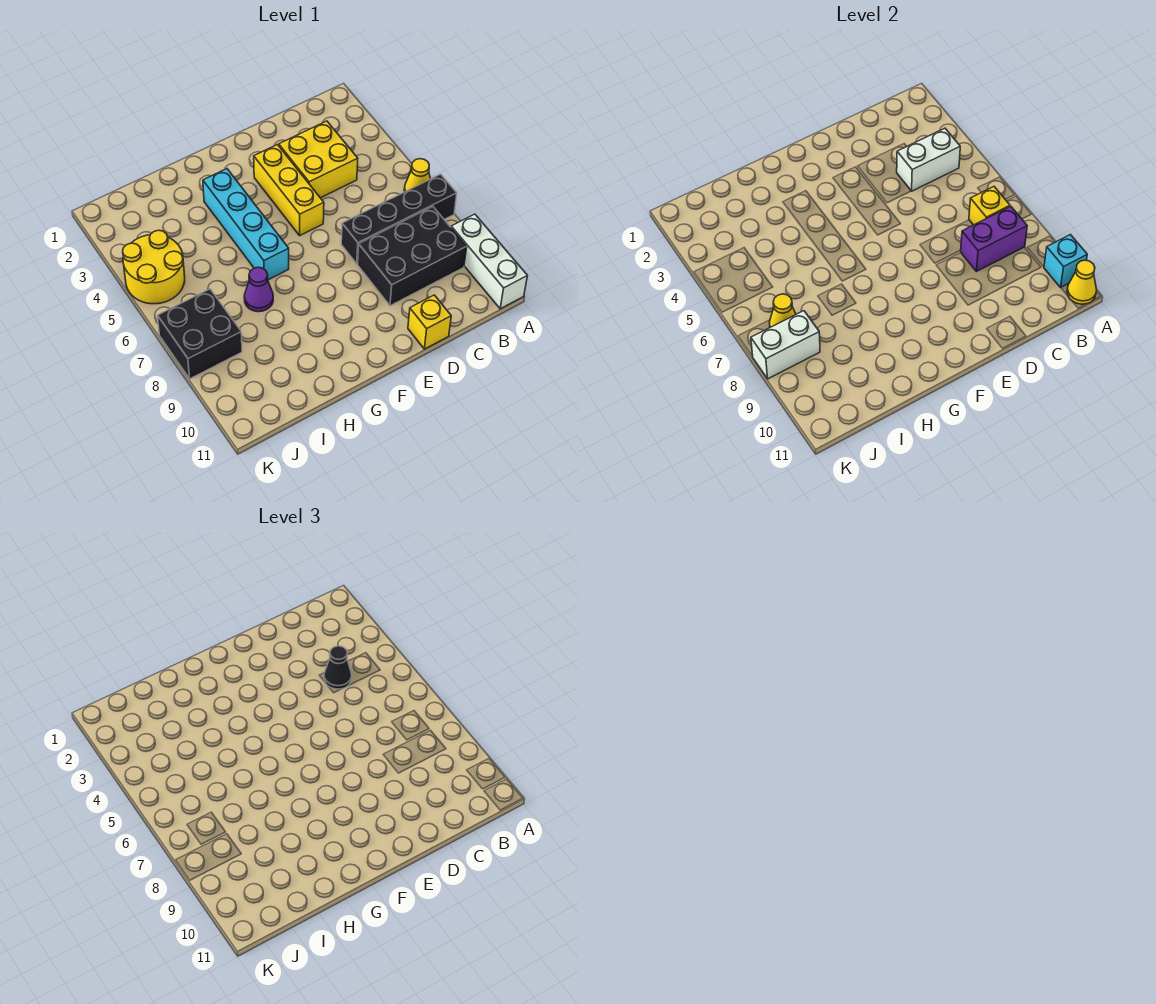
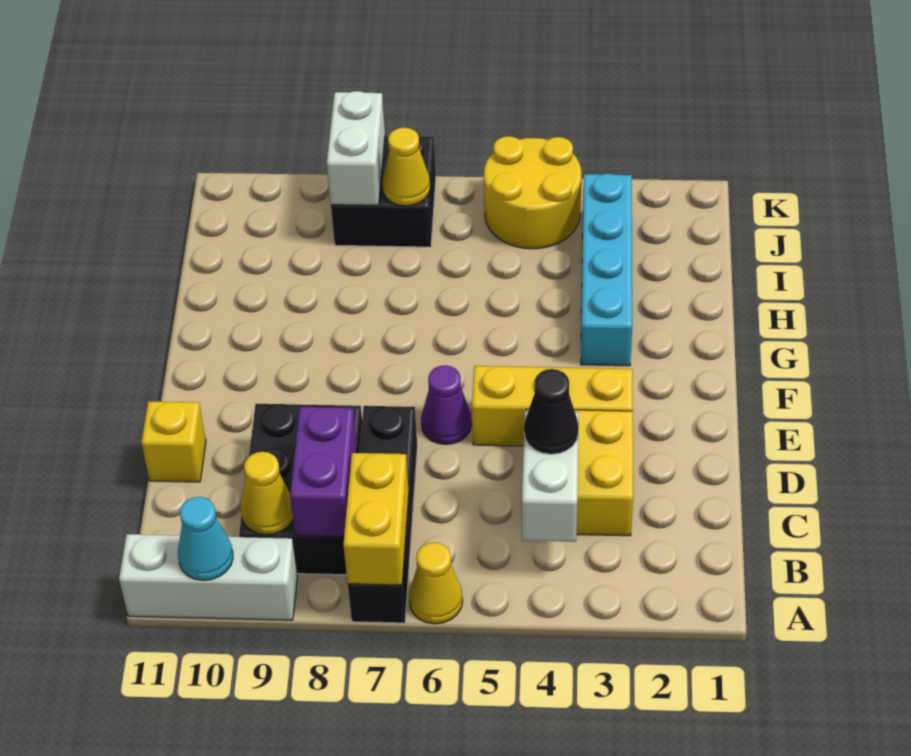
cyan 1x1 brick [1044,235,1087,287] -> cyan 1x1 cone [178,497,233,580]
yellow 1x1 cone [1067,260,1097,304] -> yellow 1x1 cone moved to [241,452,293,535]
yellow 1x1 brick [969,187,1010,225] -> yellow 1x2 brick [343,453,409,585]
cyan 1x4 brick [203,169,289,280] -> cyan 1x4 brick turned to [581,174,632,366]
purple 1x1 cone [244,267,273,312] -> purple 1x1 cone moved to [421,365,472,444]

